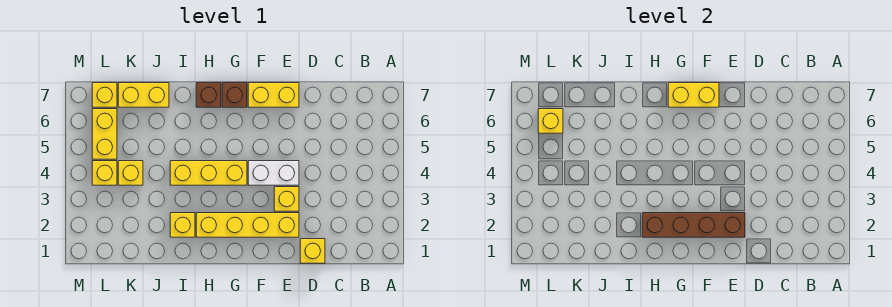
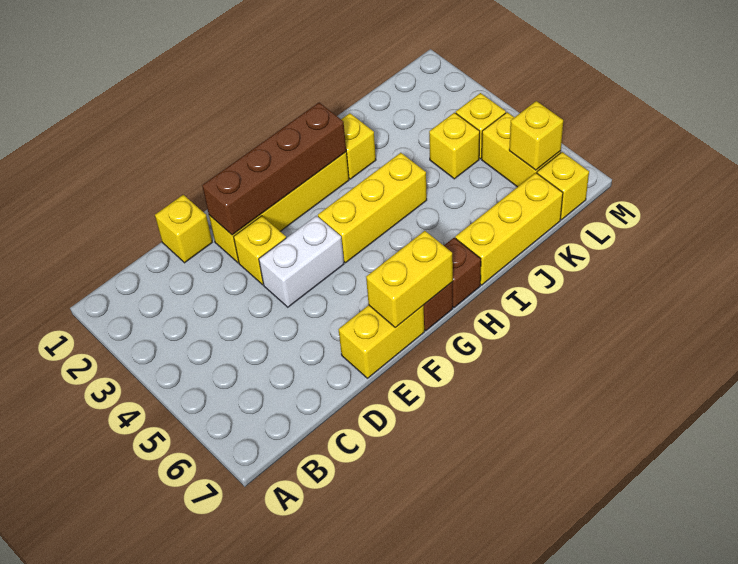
yellow 1x2 brick [118,83,169,107] -> yellow 1x3 brick [455,173,563,285]

